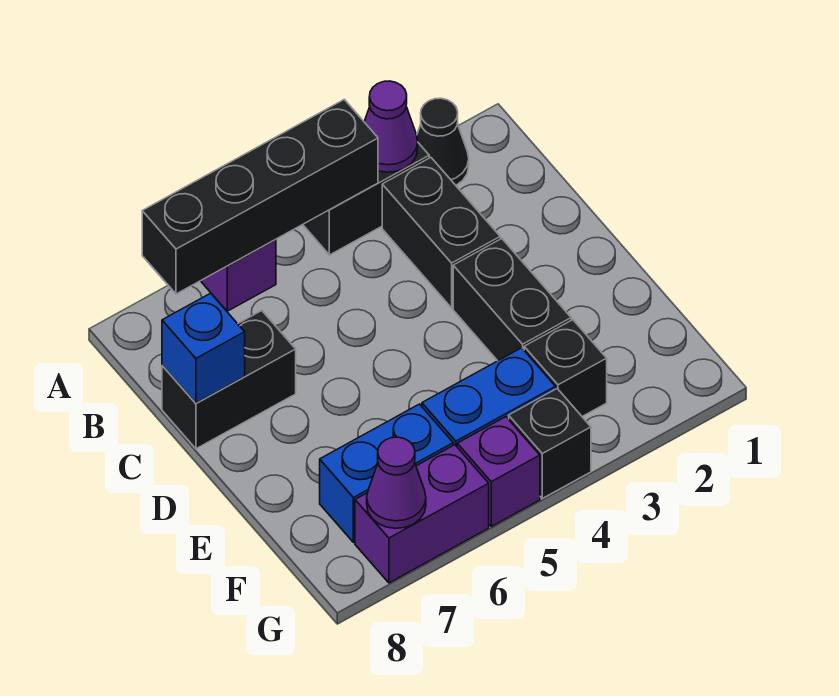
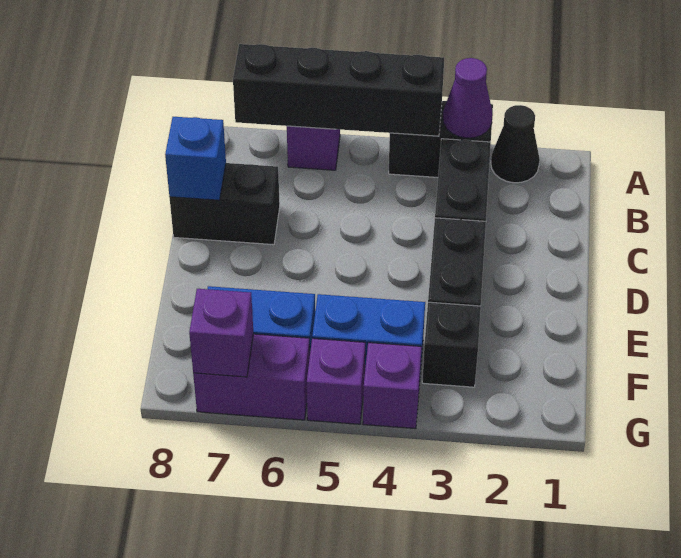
black 1x1 brick [509,389,591,498] -> purple 1x1 brick [363,343,422,429]
purple 1x1 cone [367,437,426,528] -> purple 1x1 brick [189,289,253,377]

